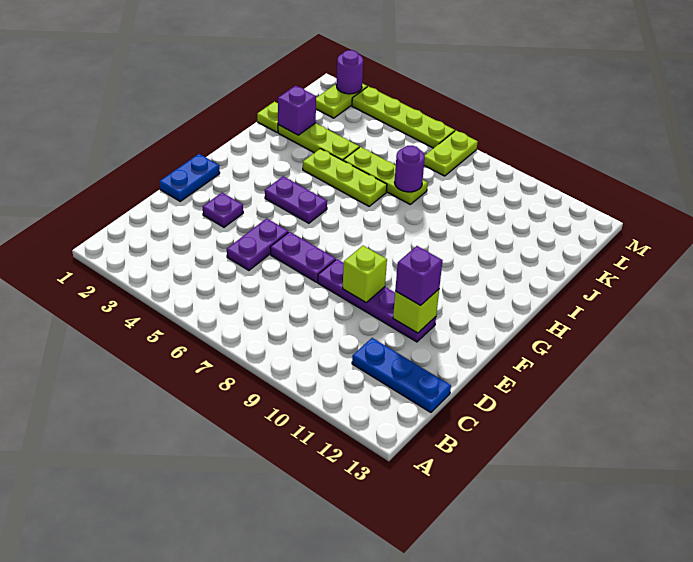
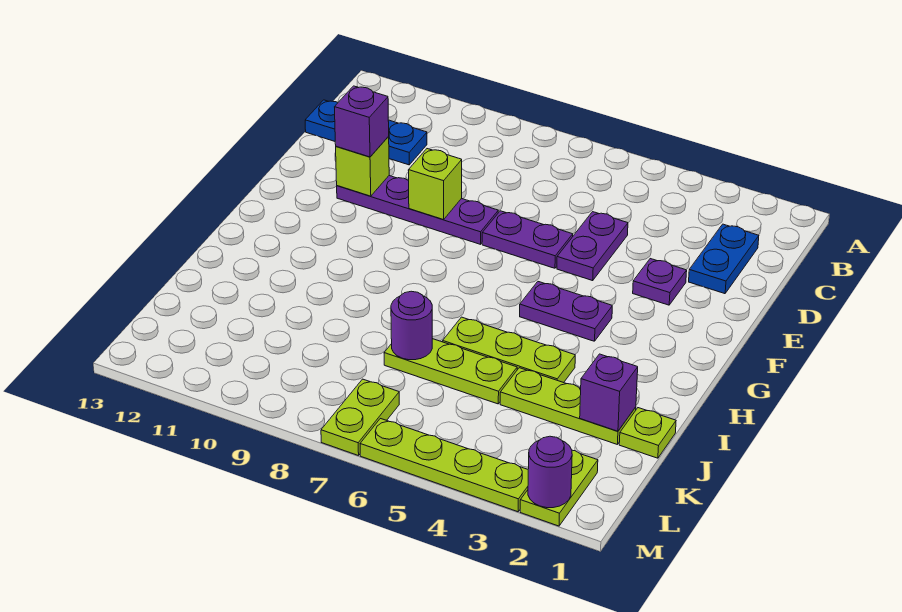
blue 1x2 plate [159,154,220,201] -> blue 1x2 plate moved to [689,224,759,294]

